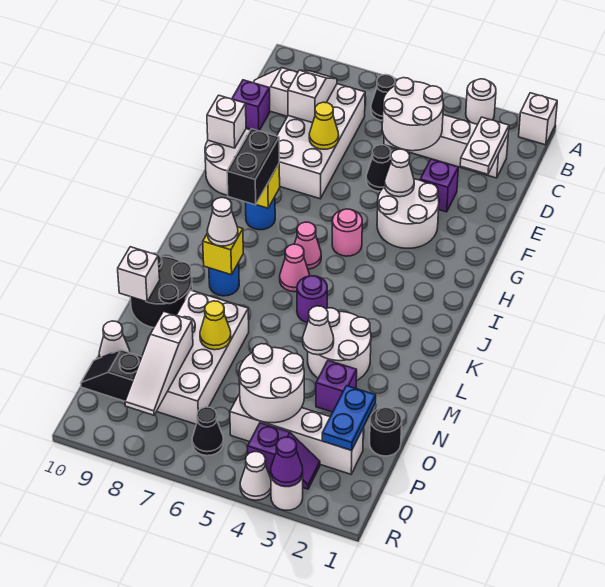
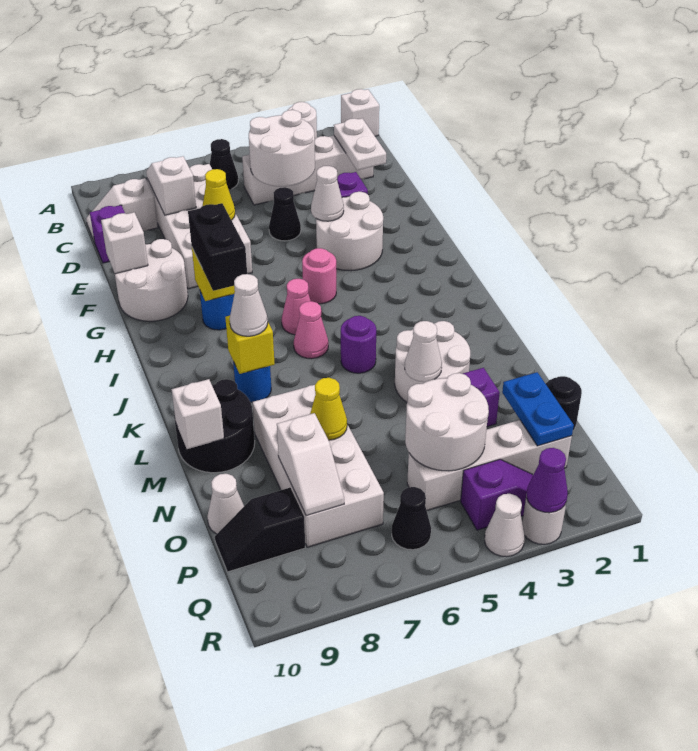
white 1x3 slope [125,311,193,415] -> white 1x2 slope [277,413,344,516]

